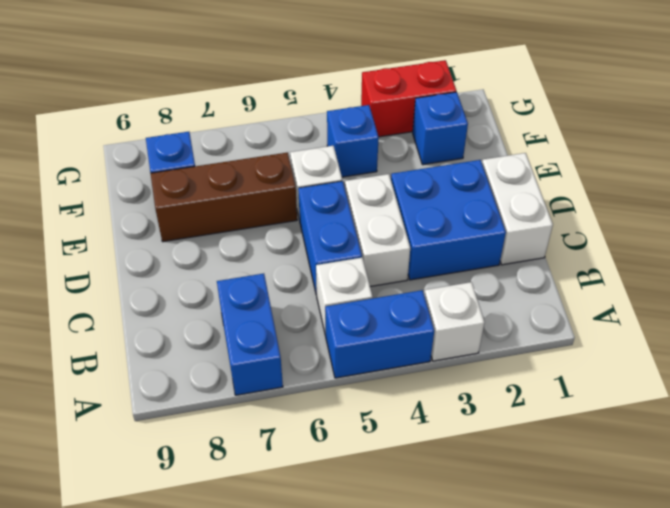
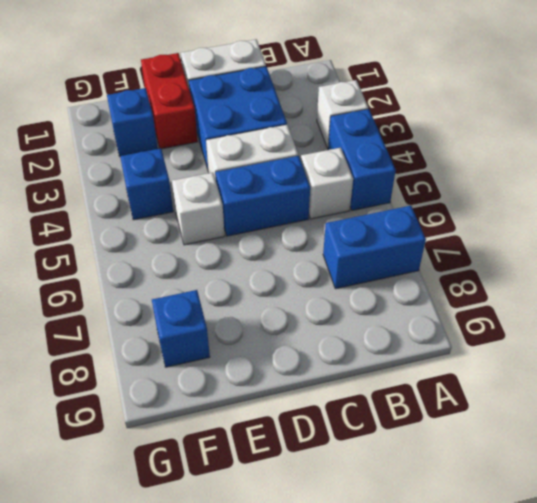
brown 1x3 brick [151,152,297,242] -> none
red 1x2 brick [361,60,456,137] -> red 1x2 brick moved to [141,53,198,149]

